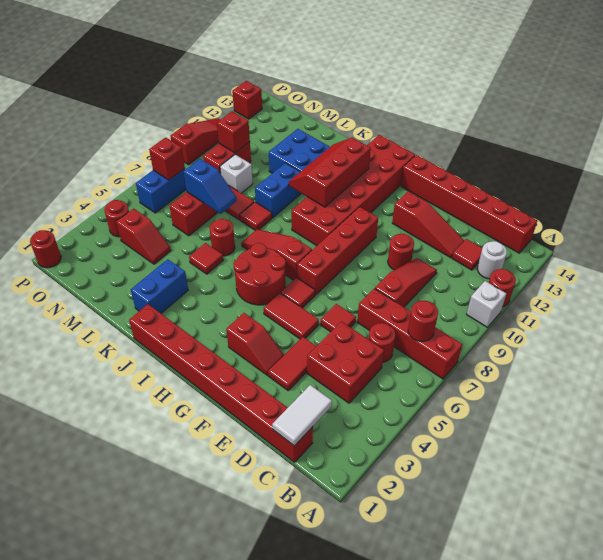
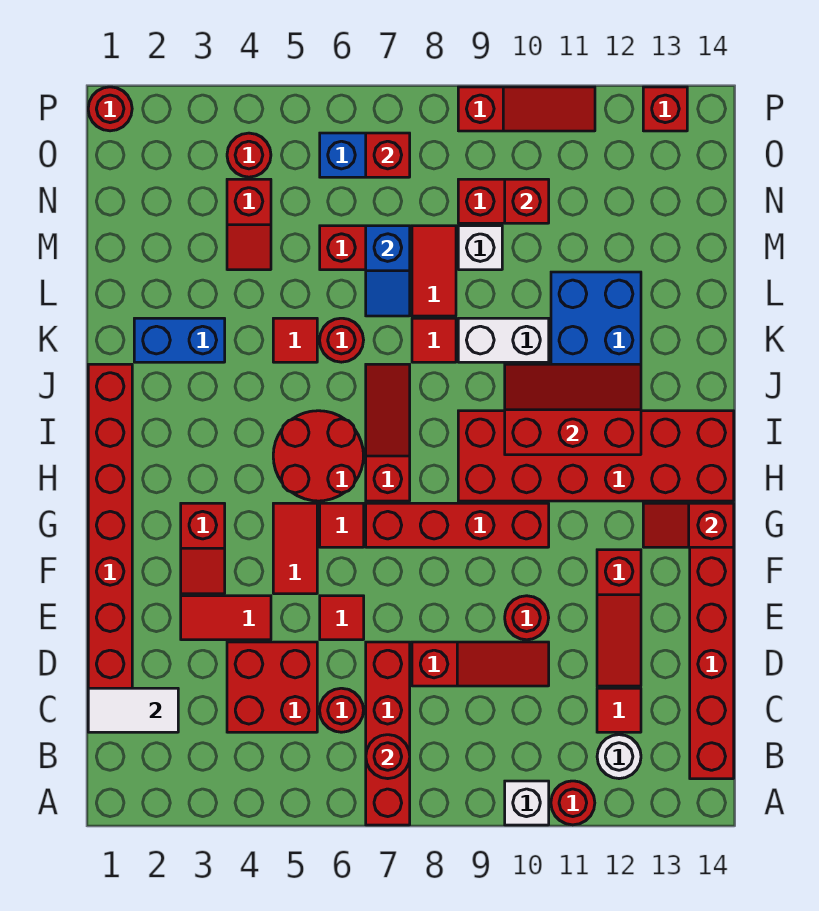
none -> red 1x2 slope [643,503,734,547]
blue 1x2 brick [255,163,301,218] -> white 1x2 brick [458,318,549,362]

